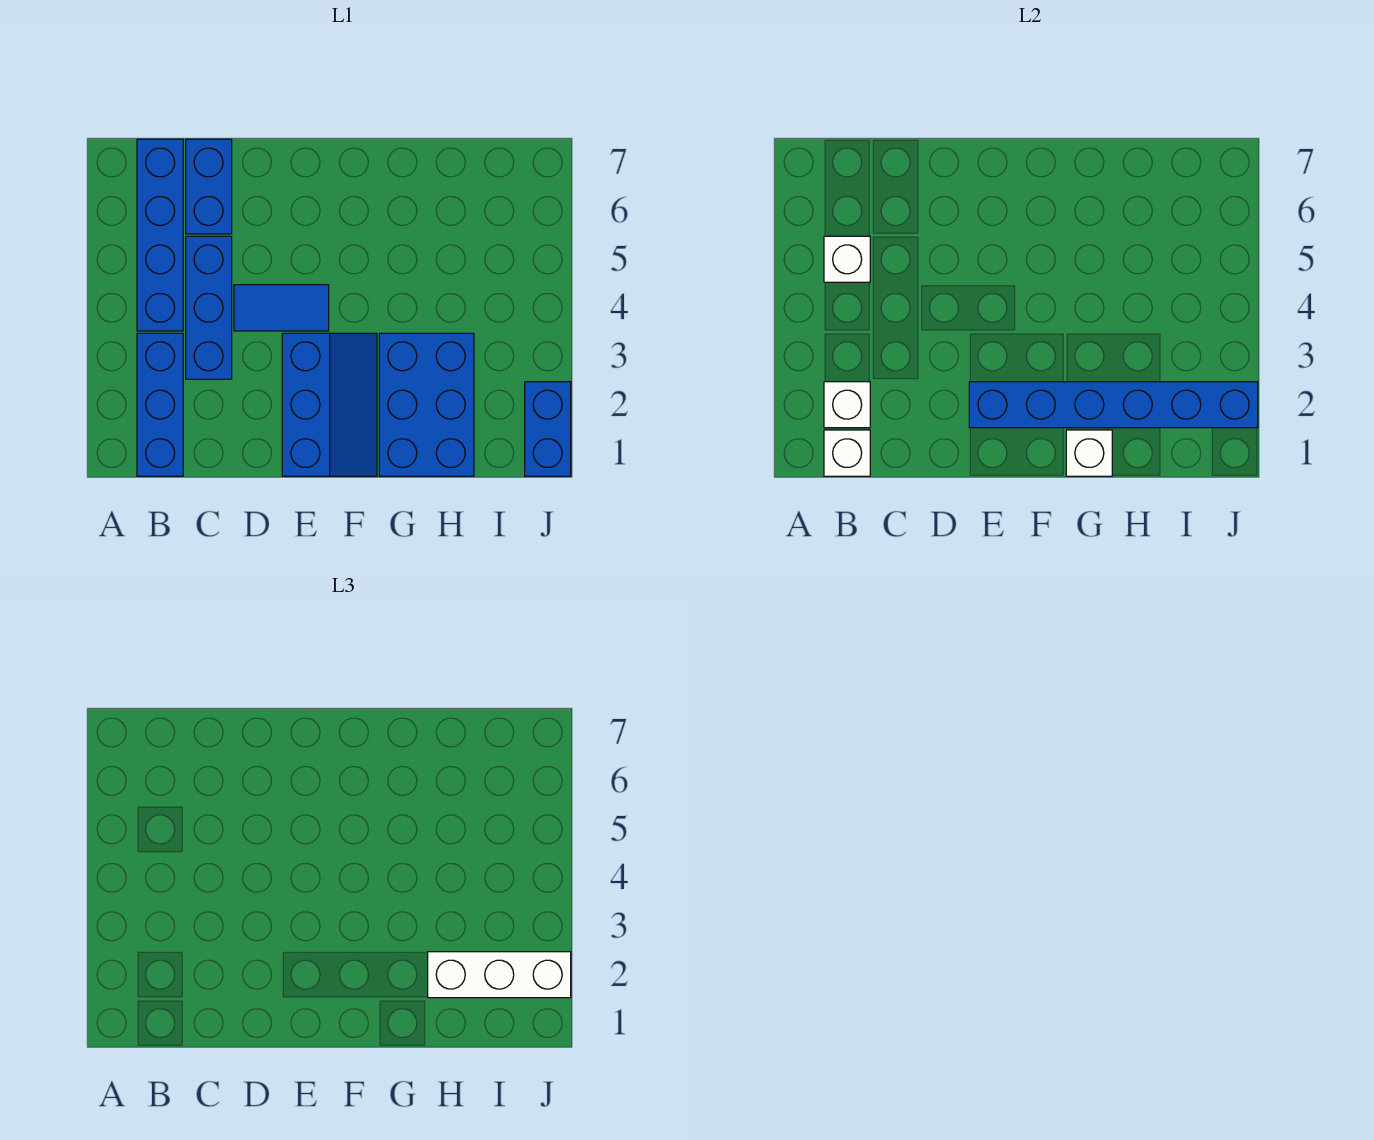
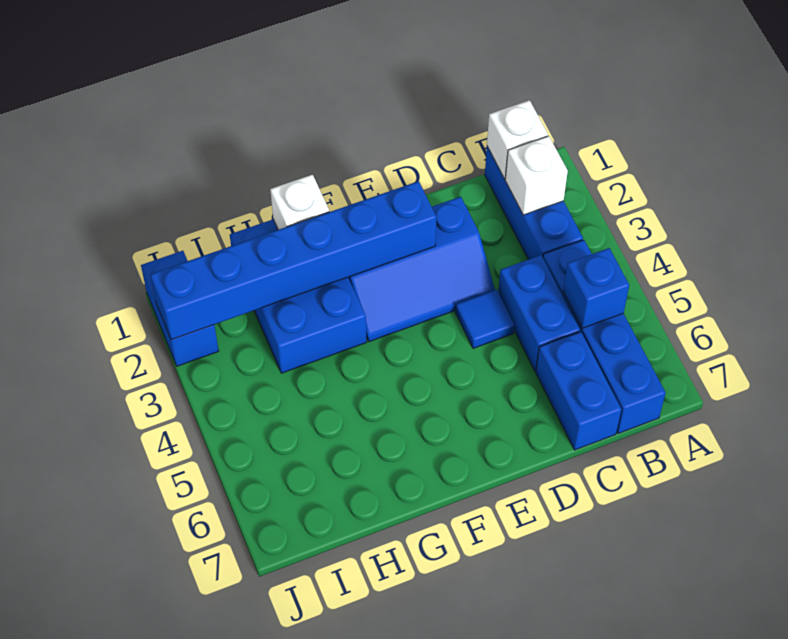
white 1x1 brick [824,236,870,282] -> blue 1x1 brick [563,248,629,328]
blue 1x3 brick [186,236,232,379] -> blue 1x2 brick [498,255,580,371]
blue 1x2 tile [234,285,329,331] -> blue 1x1 tile [455,289,515,348]
blue 2x3 slope [282,333,377,476] -> blue 2x3 slope turned to [348,197,495,342]
white 1x3 brick [428,952,571,998] -> none

